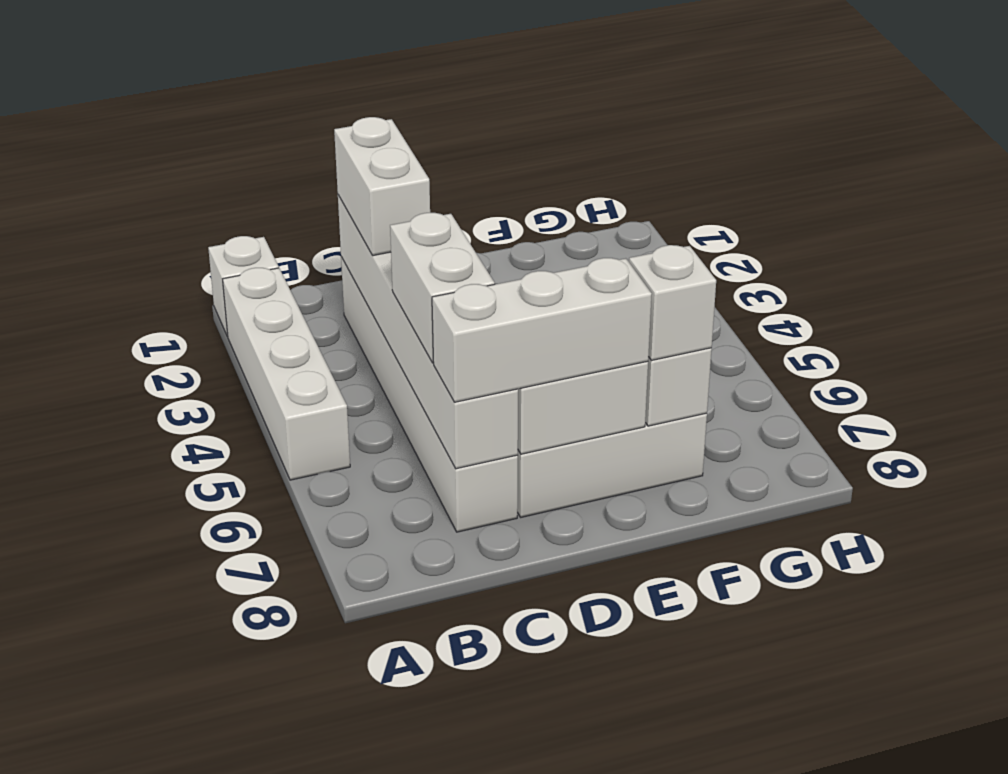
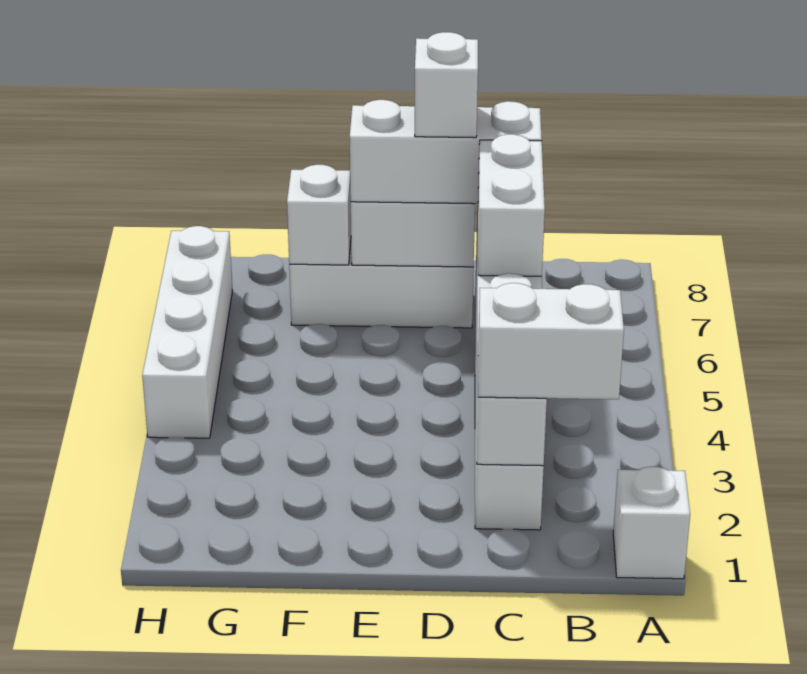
white 1x4 brick [223,268,350,480] -> white 1x4 brick moved to [142,226,232,438]
white 1x2 brick [334,117,430,256] -> white 1x2 brick turned to [478,283,624,399]
white 1x1 brick [629,245,716,361] -> white 1x1 brick moved to [415,32,478,138]

